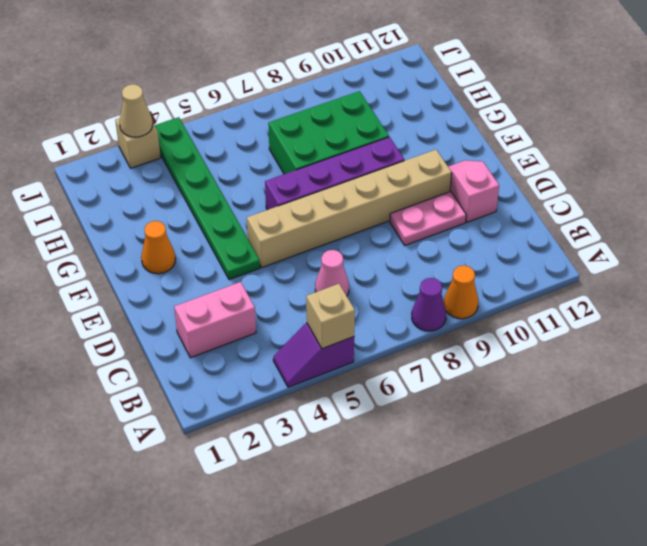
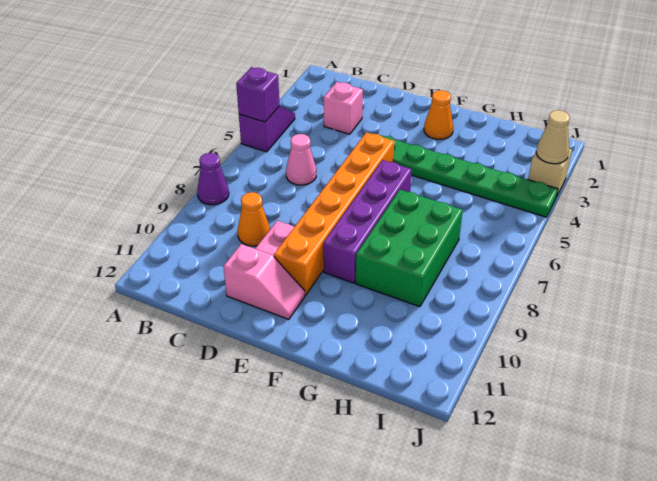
tan 1x1 brick [306,284,355,349] -> purple 1x1 brick [236,67,280,122]
orange 1x1 cone [444,265,478,319] -> orange 1x1 cone moved to [238,192,270,246]
pink 1x2 brick [174,282,256,358] -> pink 1x1 brick [324,82,363,134]
tan 1x6 brick [247,150,452,267] -> orange 1x6 brick [274,132,394,295]

